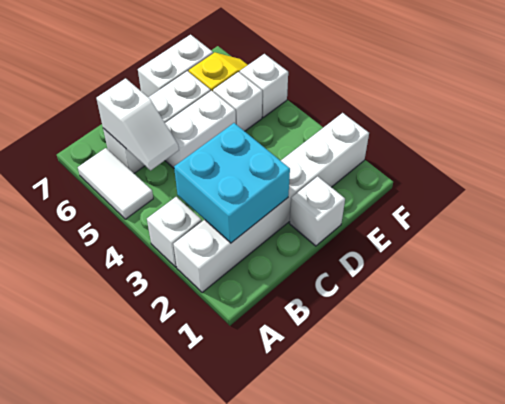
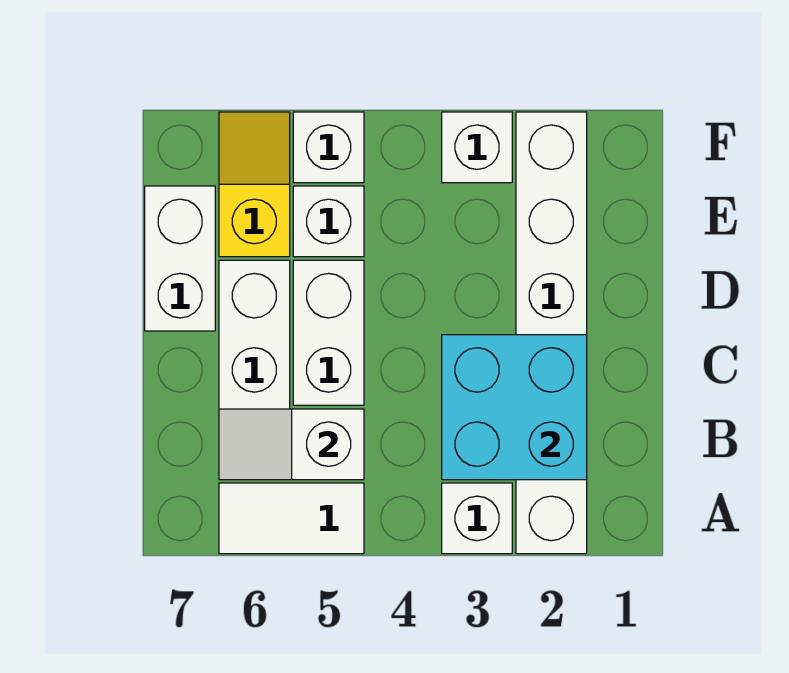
white 1x2 slope [96,78,179,170] -> white 1x2 slope turned to [219,409,364,480]
white 1x1 brick [289,176,345,246] -> white 1x1 brick moved to [442,112,512,183]

